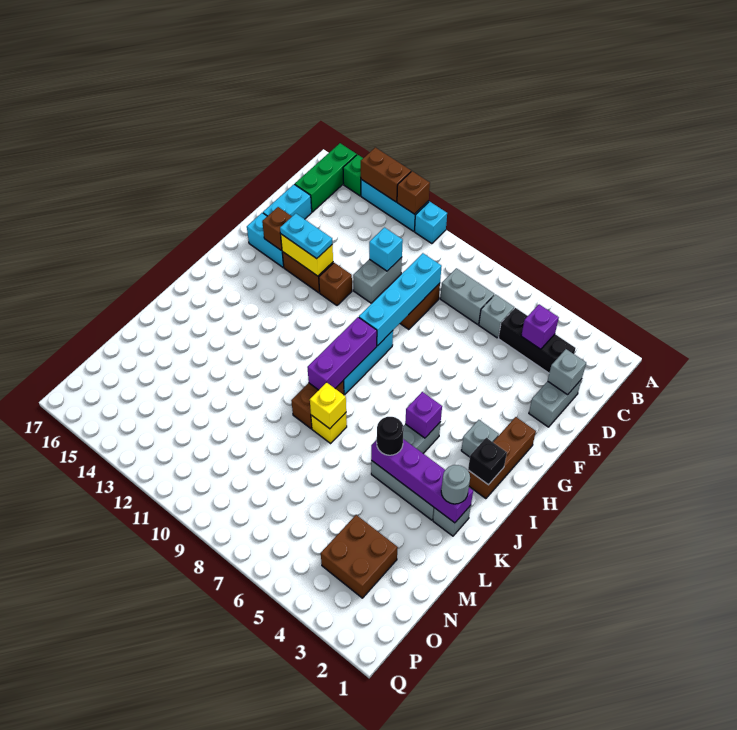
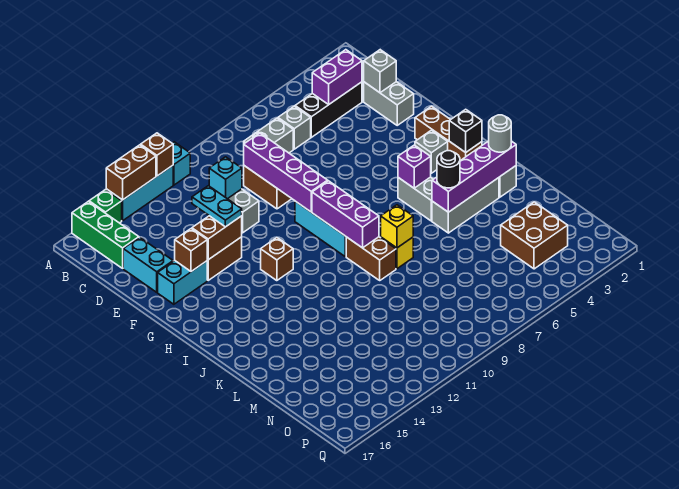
purple 1x1 brick [521,304,559,349] -> purple 1x2 brick [312,50,362,105]
cyan 1x4 brick [359,253,442,346] -> purple 1x4 brick [244,133,328,212]
brown 1x1 brick [319,263,352,305] -> brown 1x1 brick moved to [261,238,293,281]
yellow 1x2 brick [281,234,333,276] -> brown 1x2 brick [192,216,242,260]
cyan 1x2 plate [280,213,332,259] -> cyan 1x2 plate turned to [192,186,242,227]

